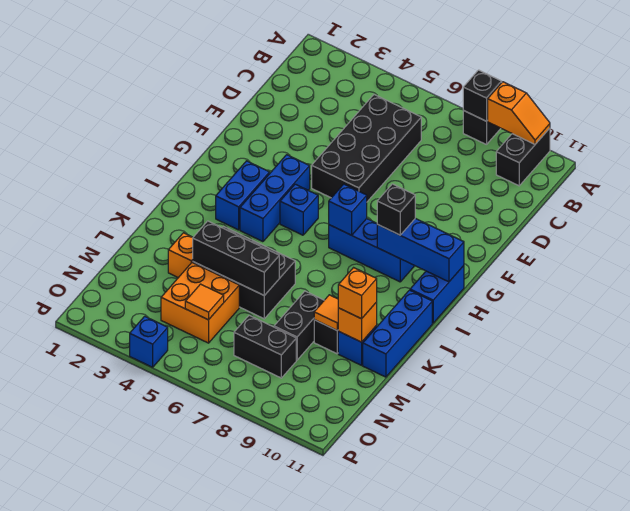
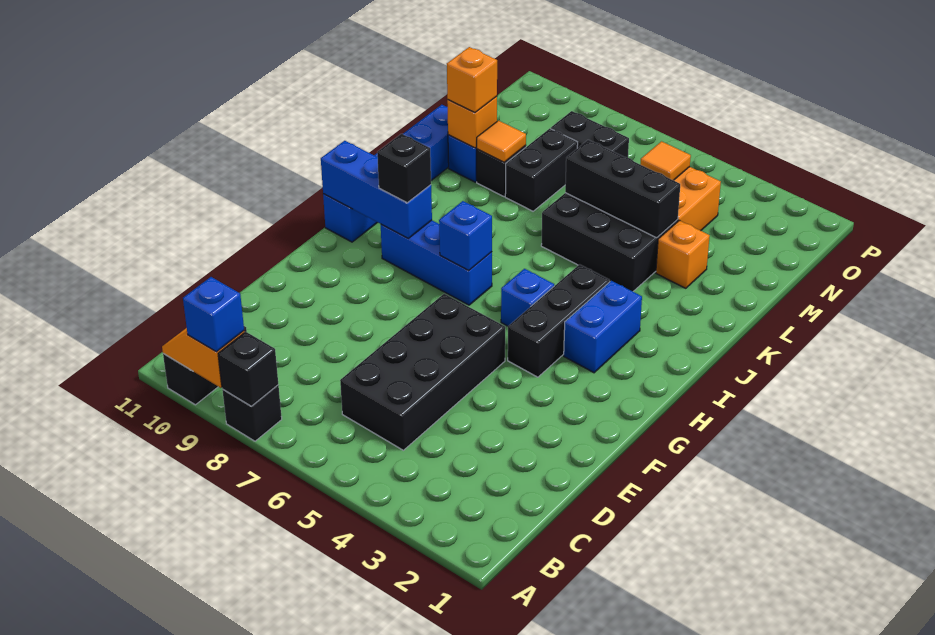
blue 1x3 brick [240,155,310,242] -> black 1x3 brick [508,264,610,377]
blue 1x1 brick [130,316,168,367] -> blue 1x1 brick moved to [183,277,244,352]

